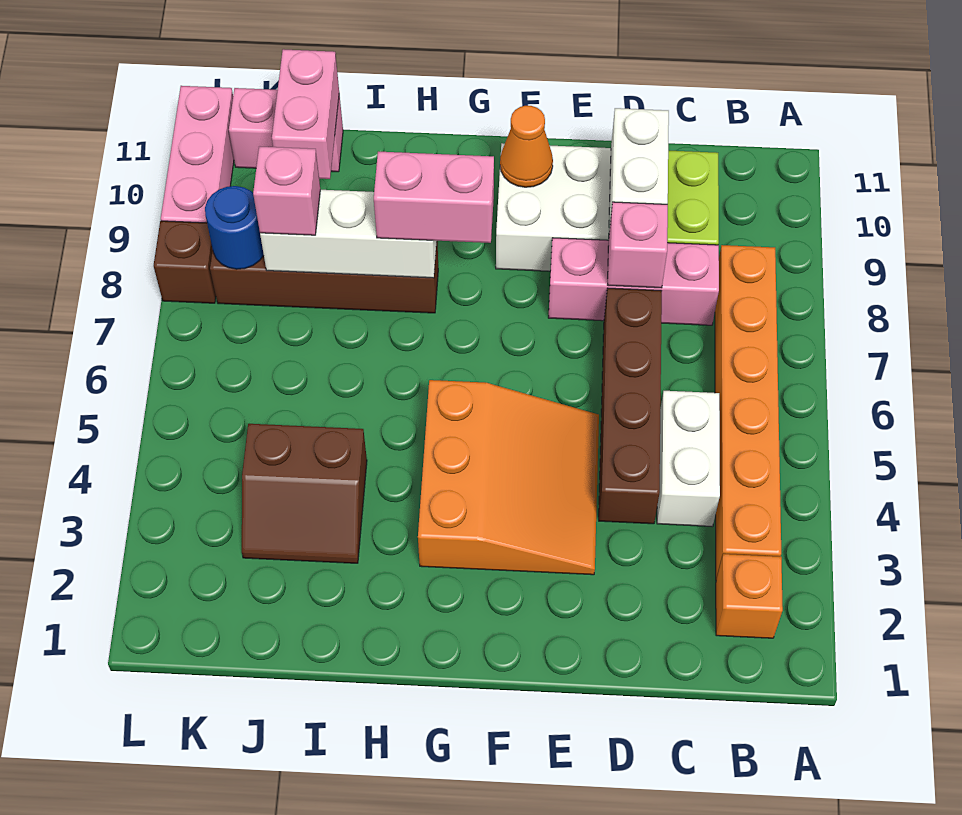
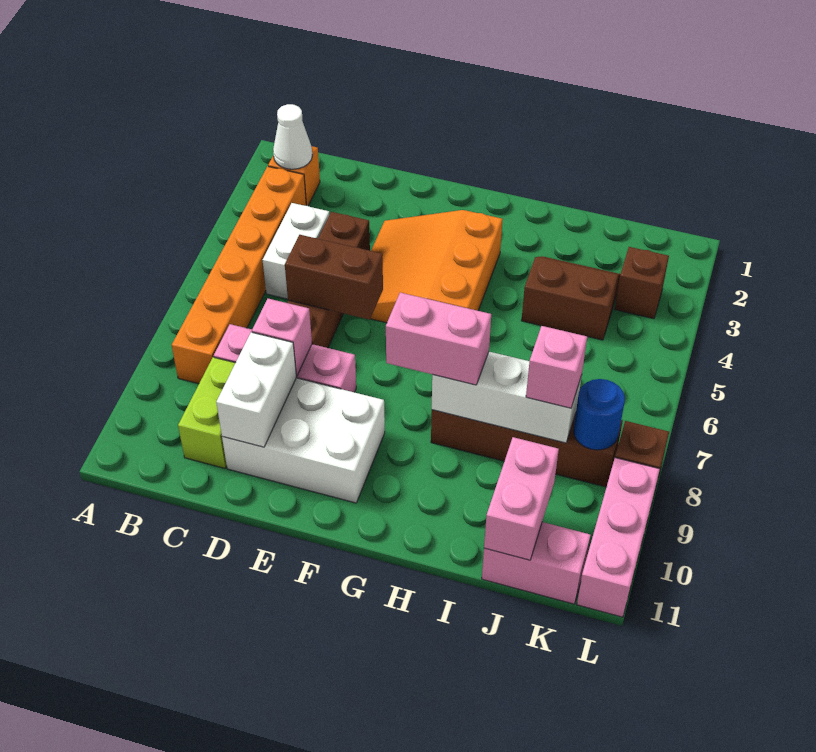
none -> white 1x1 cone [273,104,312,169]
none -> brown 1x2 brick [285,235,383,320]
orange 1x1 cone [500,106,553,187] -> none
none -> brown 1x1 brick [615,247,669,319]

